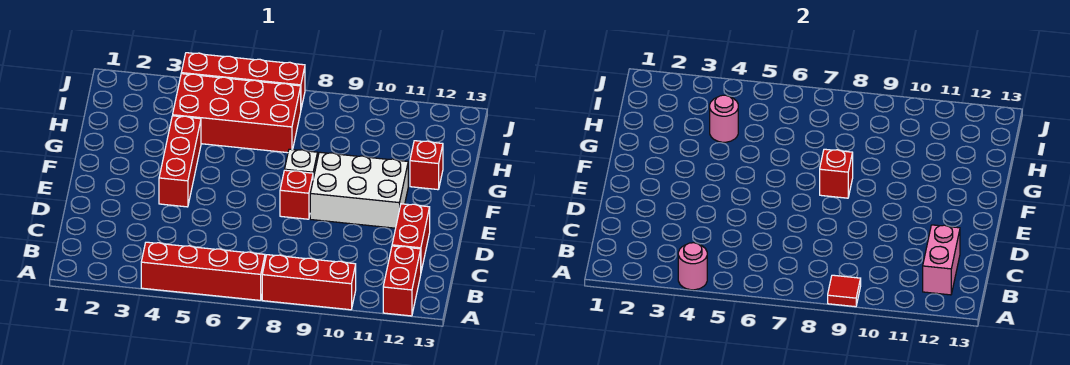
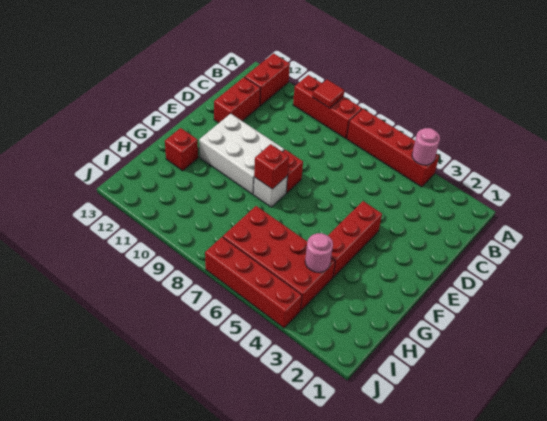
pink 1x2 brick [923,225,960,295] -> none

